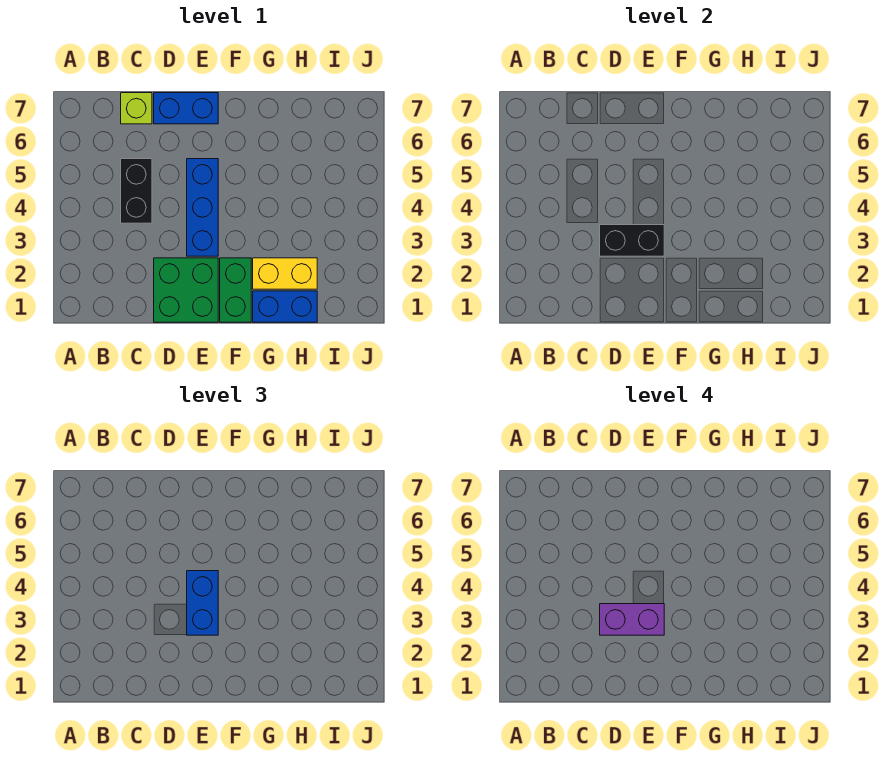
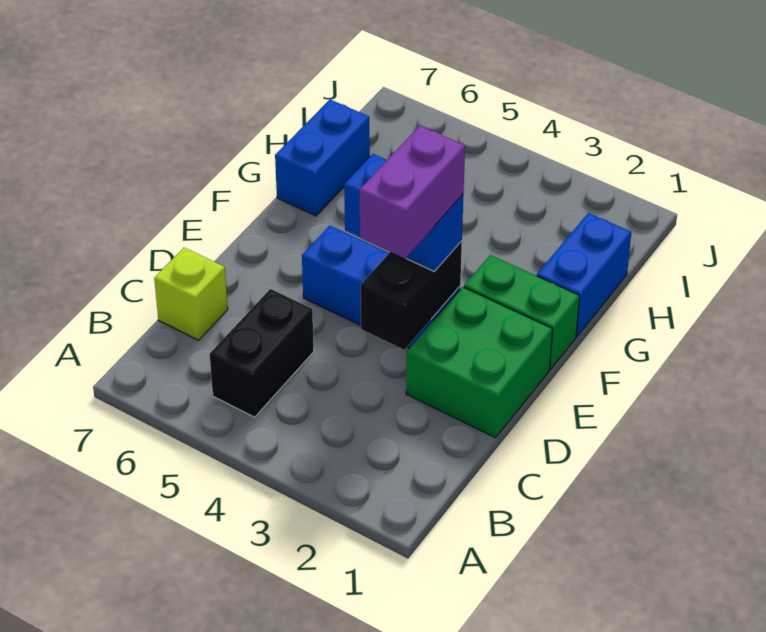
black 1x2 brick [121,159,152,223] -> black 1x2 brick turned to [210,289,314,417]
blue 1x2 brick [154,93,218,124] -> blue 1x2 brick moved to [275,99,370,216]
yellow 1x2 brick [253,258,317,289] -> none

